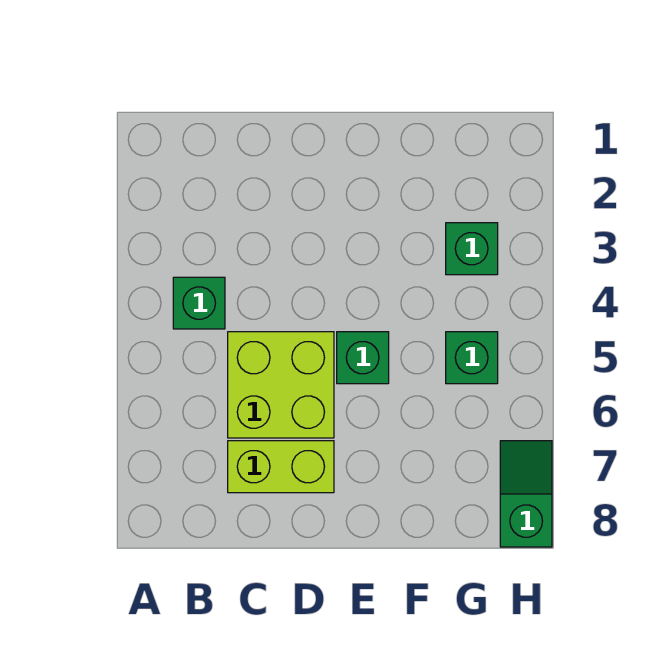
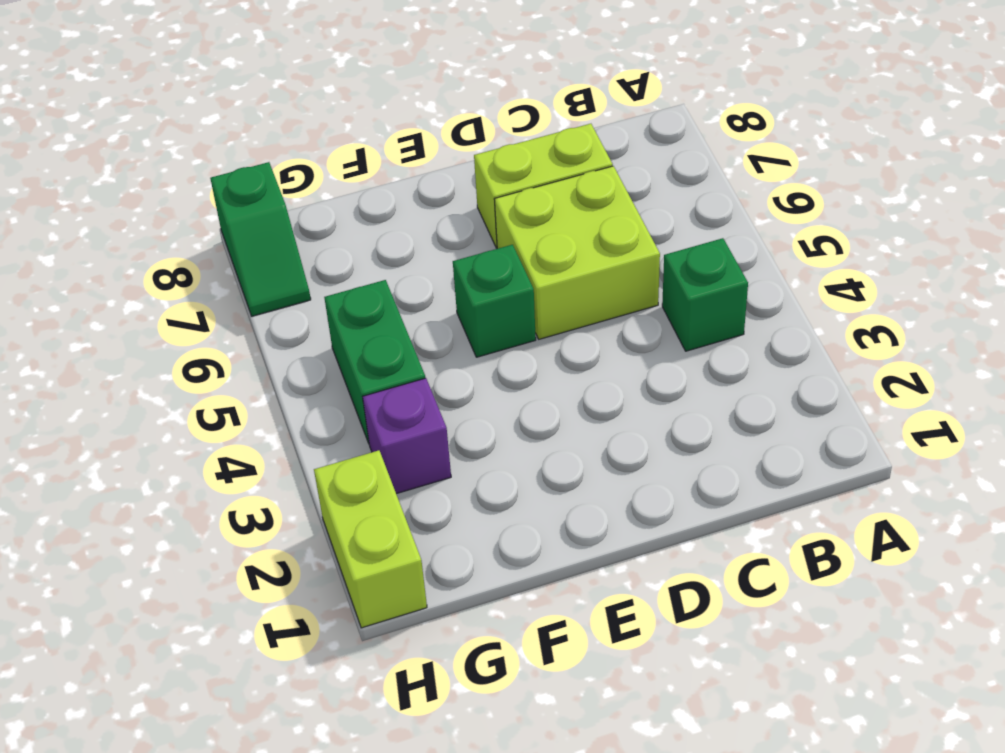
green 1x1 brick [446,223,498,275] -> purple 1x1 brick [363,378,451,494]
green 1x1 brick [446,332,498,384] -> green 1x2 brick [324,280,425,443]
none -> lime 1x2 brick [314,450,427,628]

